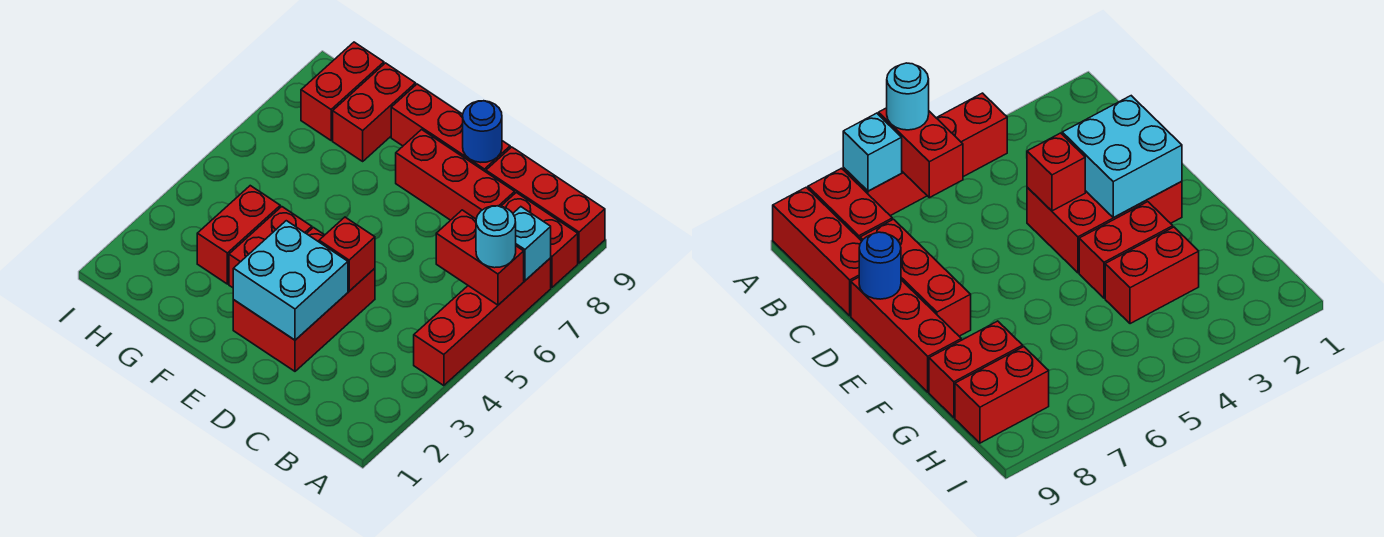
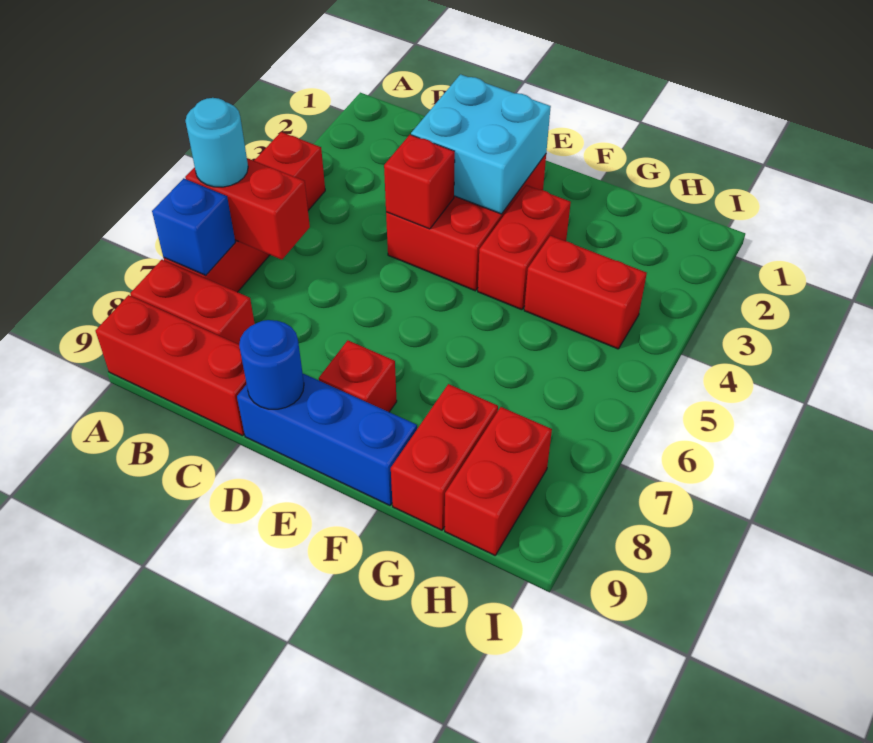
cyan 1x1 brick [513,207,551,281] -> blue 1x1 brick [152,178,235,276]
red 1x3 brick [396,130,515,220] -> red 1x1 brick [319,340,397,412]
red 1x3 brick [391,84,510,172] -> blue 1x3 brick [237,374,417,505]
red 1x2 brick [197,186,280,284] -> red 1x2 brick turned to [524,236,647,349]

